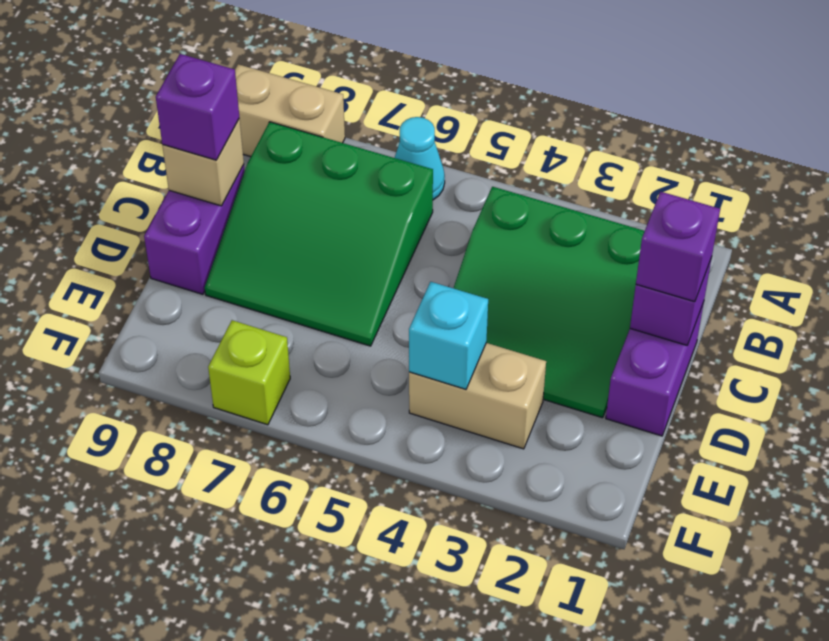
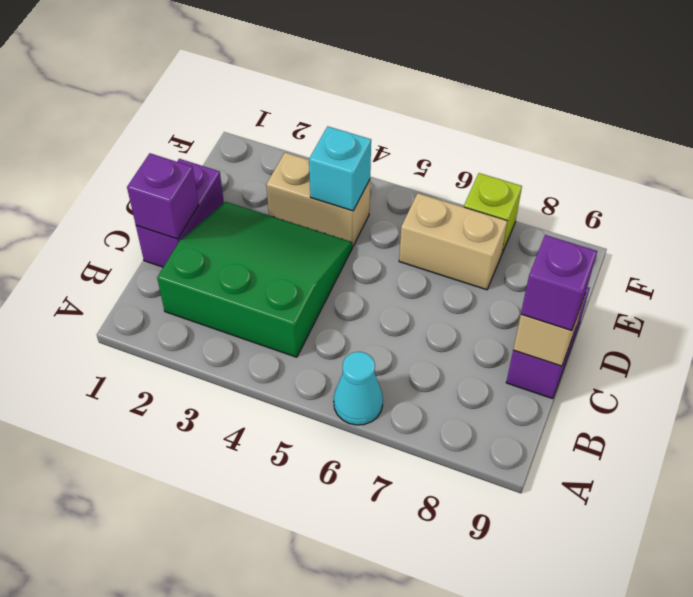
tan 1x2 brick [235,64,345,157] -> tan 1x2 brick moved to [399,193,507,290]
green 3x3 slope [205,122,433,346] -> none
purple 1x1 brick [636,192,720,302] -> none

